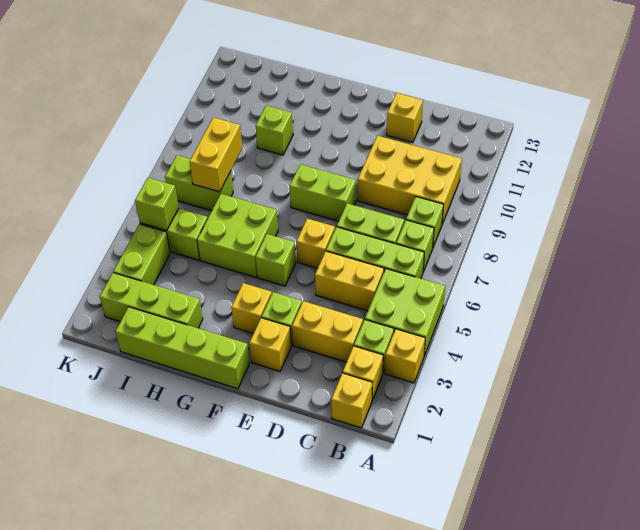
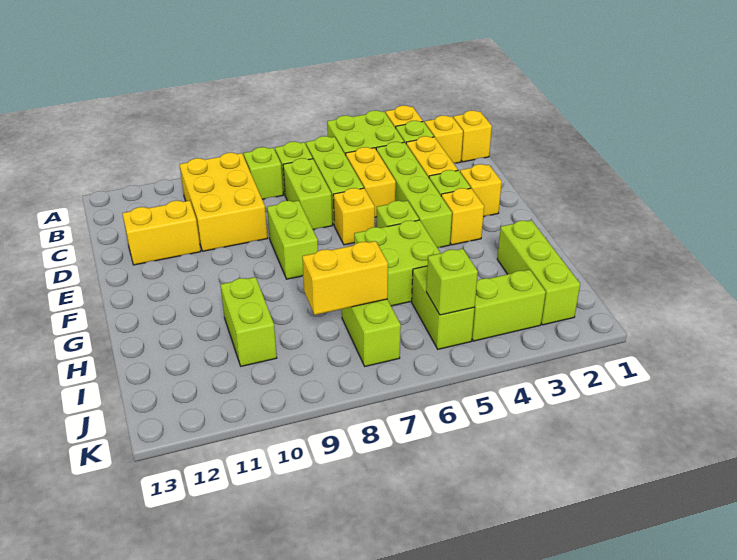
yellow 1x1 brick [387,93,423,142] -> yellow 1x2 brick [122,201,201,265]
lime 1x4 brick [116,307,250,389] -> lime 1x4 brick moved to [376,142,452,248]
lime 1x1 brick [255,106,293,155] -> lime 1x2 brick [220,277,277,366]

